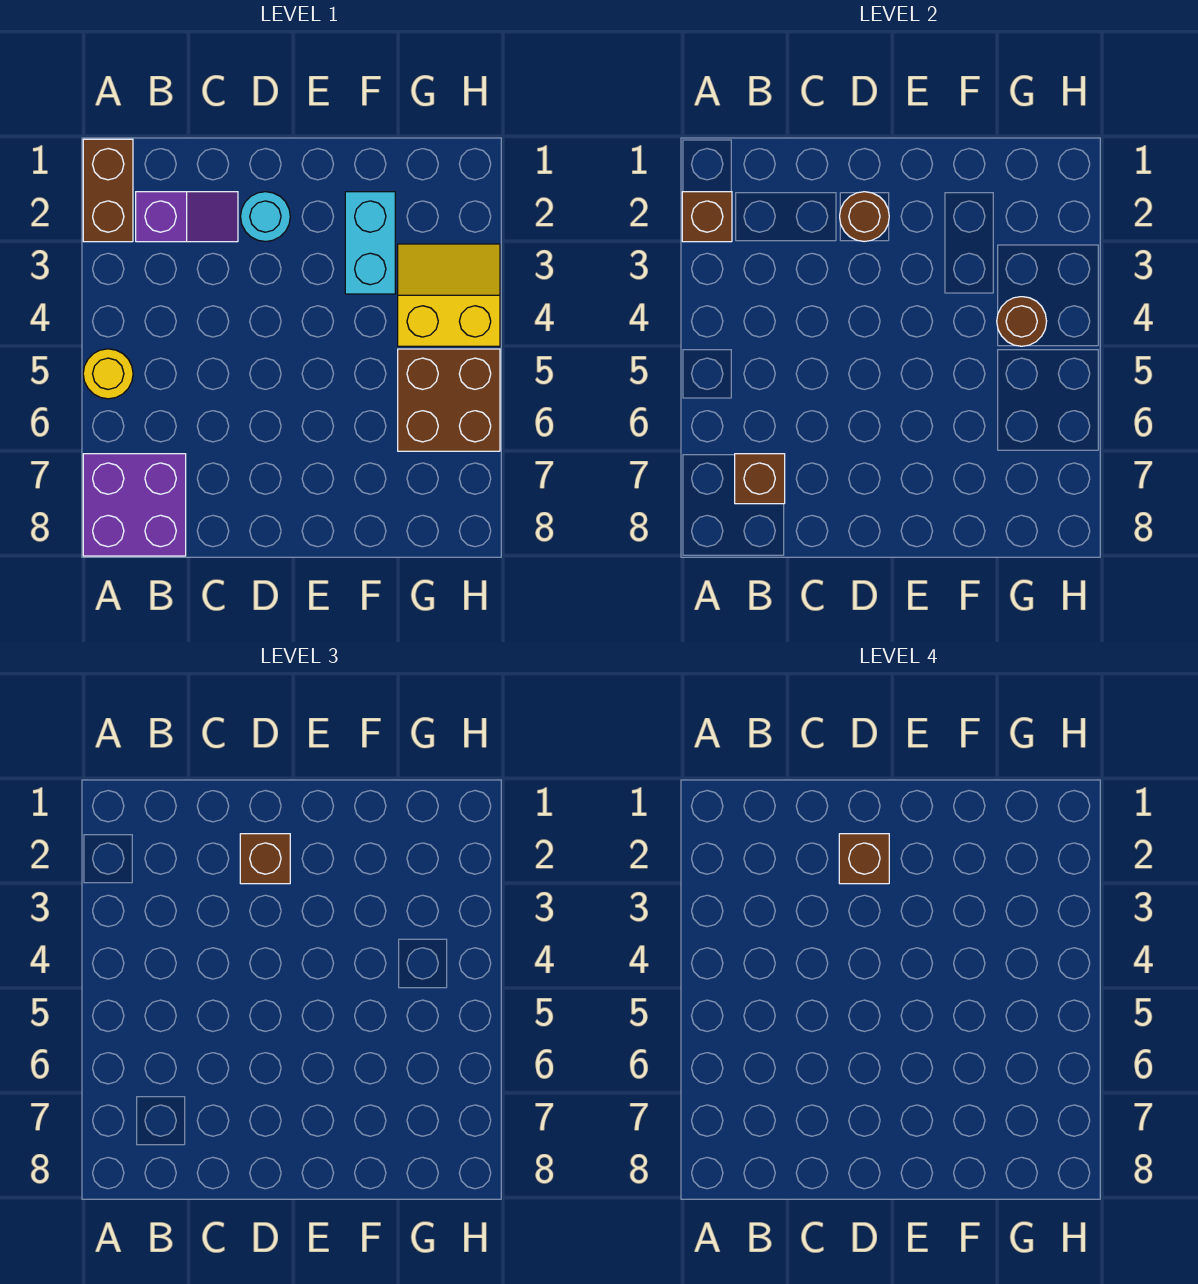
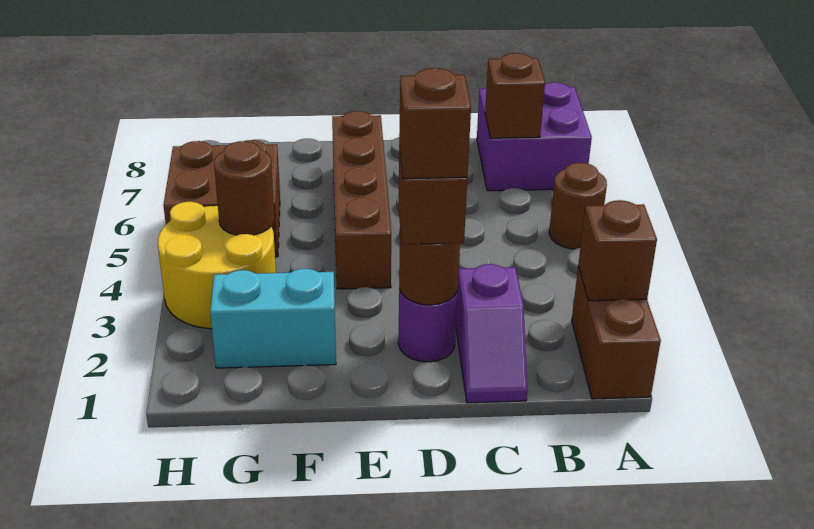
yellow 1x1 round brick [83,349,133,399] -> brown 1x1 round brick [549,163,607,249]
purple 1x2 slope [136,192,238,242] -> purple 1x2 slope turned to [456,264,527,403]
cyan 1x1 round brick [241,192,290,242] -> purple 1x1 round brick [398,289,458,362]
none -> brown 1x4 brick [332,111,391,289]
cyan 1x2 brick [345,192,395,294] -> cyan 1x2 brick turned to [210,269,336,368]
yellow 2x2 slope [398,244,500,346] -> yellow 2x2 round brick [158,202,276,329]

